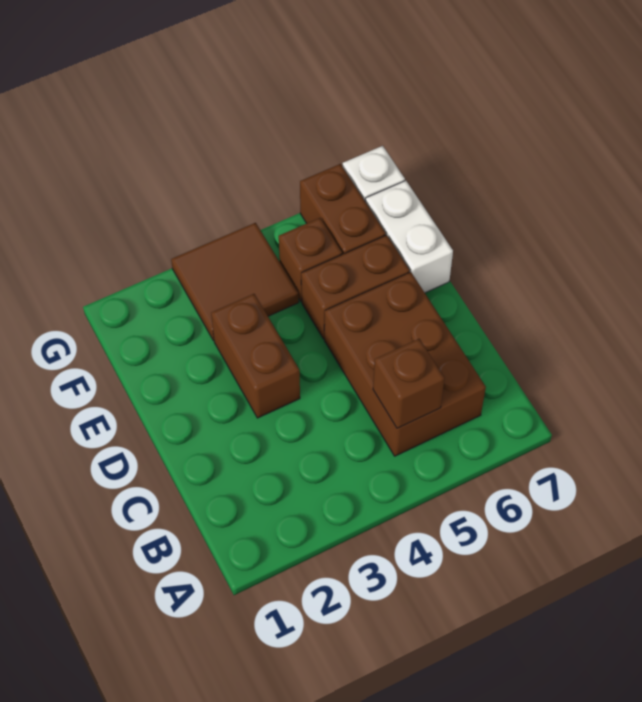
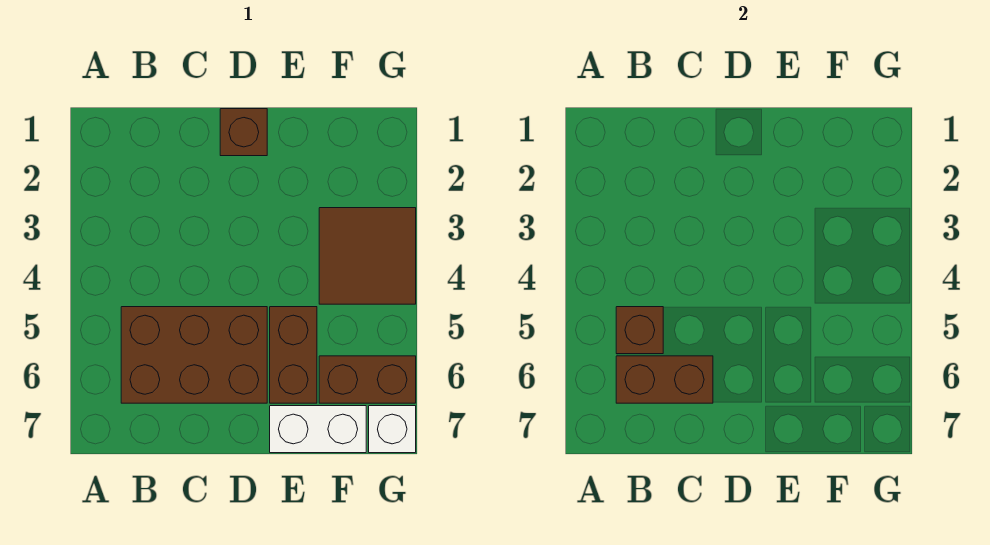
brown 1x2 brick [211,294,300,418] -> brown 1x2 brick moved to [616,356,713,403]
brown 1x1 brick [279,218,342,302] -> brown 1x1 brick moved to [220,109,267,156]

